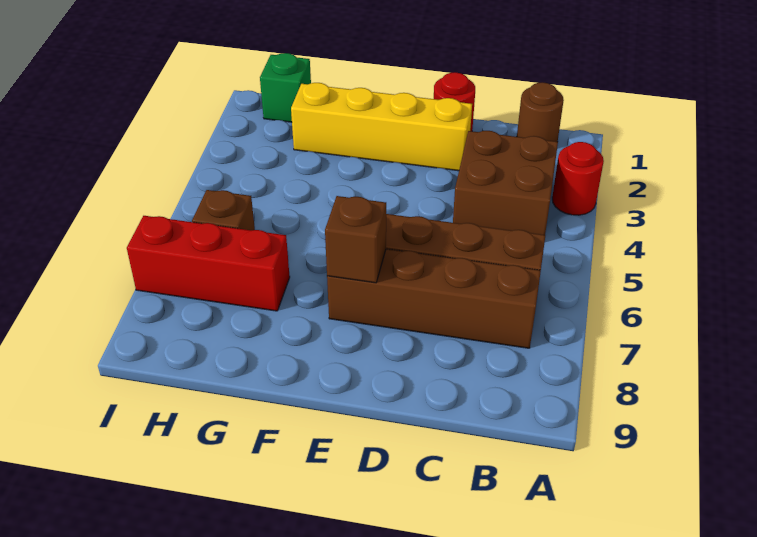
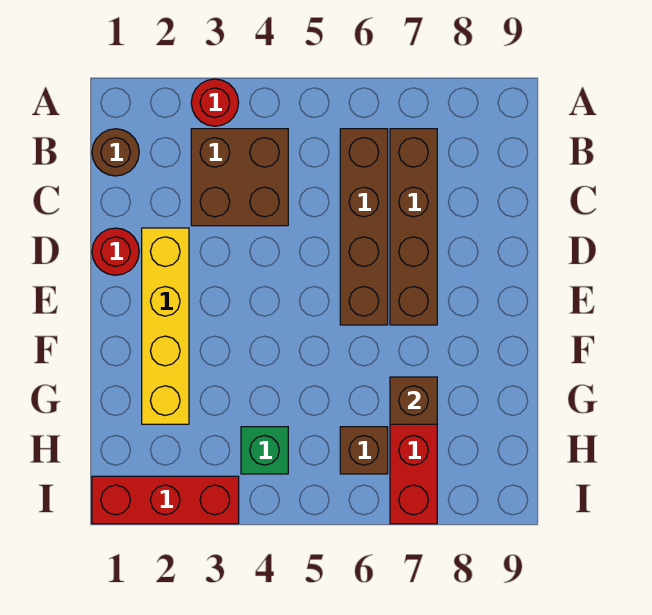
brown 1x1 brick [325,196,386,283] -> brown 1x1 brick moved to [390,377,437,424]
green 1x1 brick [260,53,311,122] -> green 1x1 brick moved to [241,427,288,474]
none -> red 1x3 brick [92,476,239,524]

